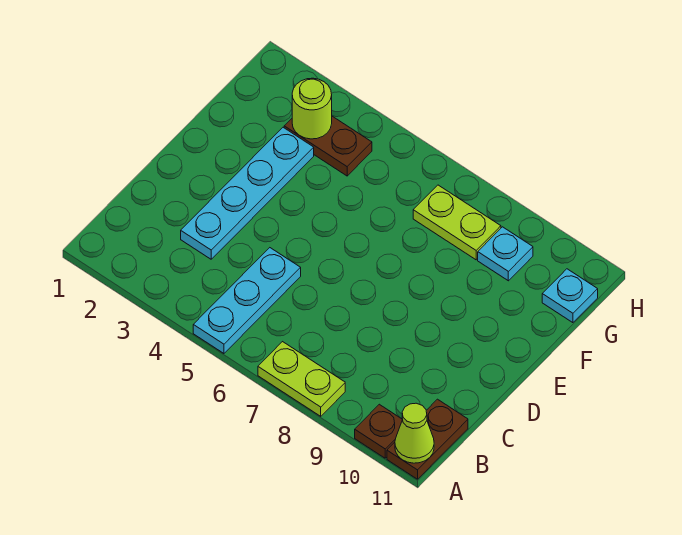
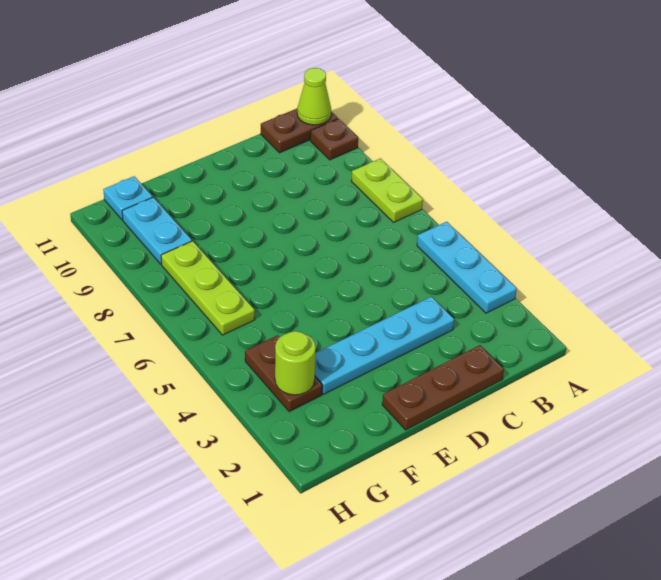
cyan 1x3 plate [193,248,301,353] -> cyan 1x3 plate turned to [417,222,517,313]
none -> brown 1x3 plate [382,345,504,430]
lime 1x2 plate [413,185,501,260] -> lime 1x3 plate [161,241,255,335]
cyan 1x1 plate [478,227,533,281] -> cyan 1x2 plate [122,197,192,264]

